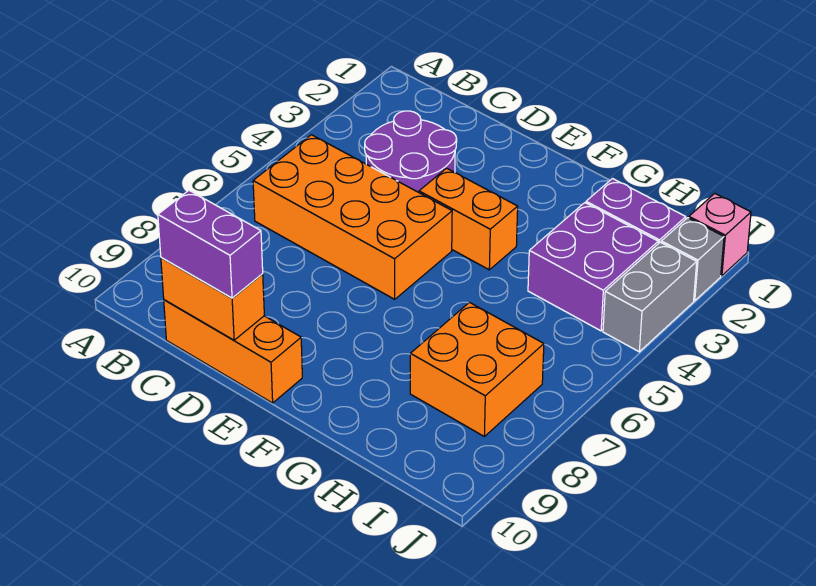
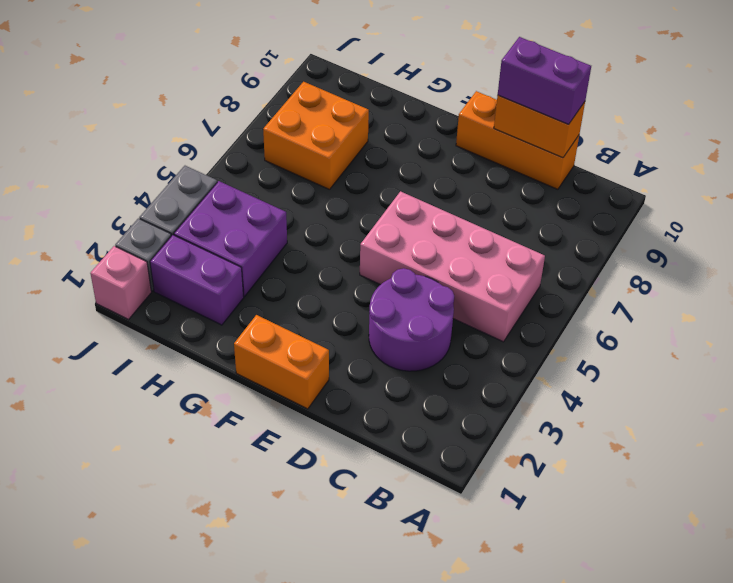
orange 2x4 brick [253,135,452,299] -> pink 2x4 brick [360,191,545,342]
orange 1x2 brick [419,168,518,270] -> orange 1x2 brick moved to [234,315,329,409]

